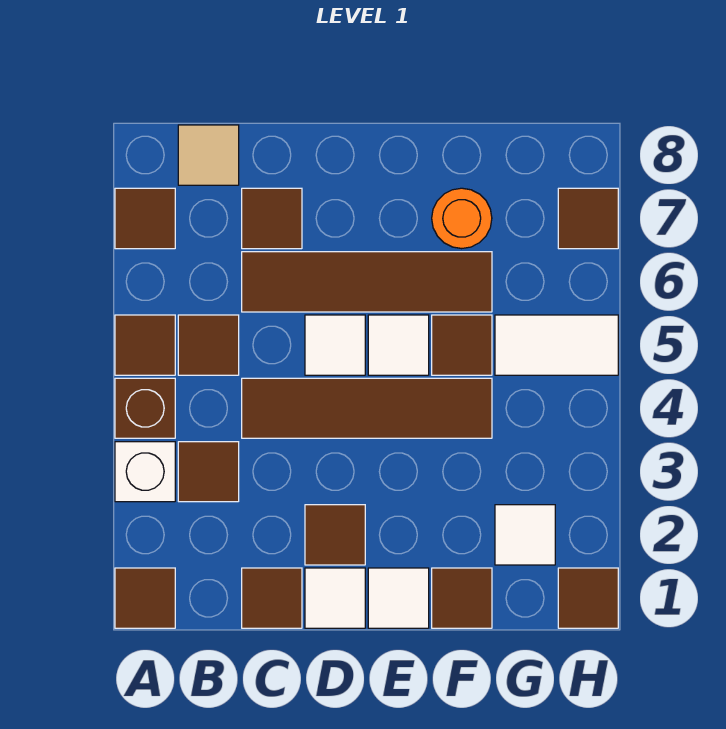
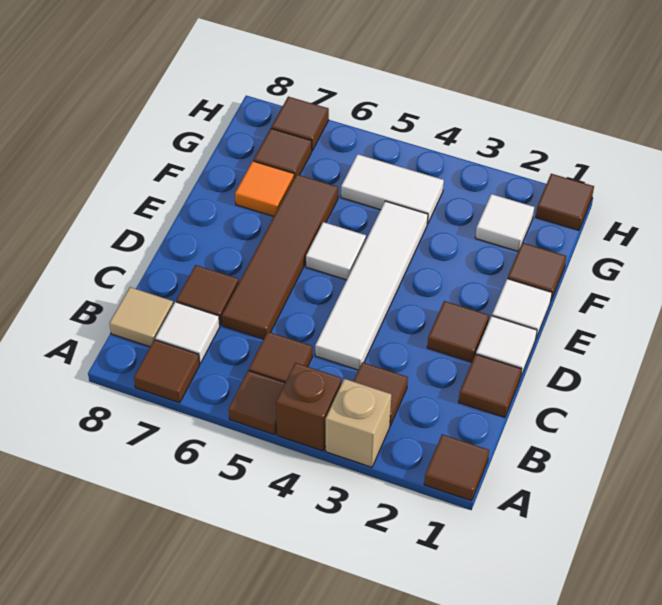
white 1x1 brick [115,442,175,502] -> tan 1x1 brick [326,379,391,467]
brown 1x4 tile [242,378,492,438] -> white 1x4 tile [315,201,428,370]
white 1x1 tile [305,315,365,375] -> white 1x1 tile moved to [155,302,220,363]
brown 1x1 tile [432,315,492,375] -> brown 1x1 tile moved to [253,129,312,177]
orange 1x1 round brick [432,188,492,249] -> orange 1x1 tile [235,161,294,216]
white 1x2 tile [495,315,618,375] -> white 1x2 tile turned to [341,154,444,224]

